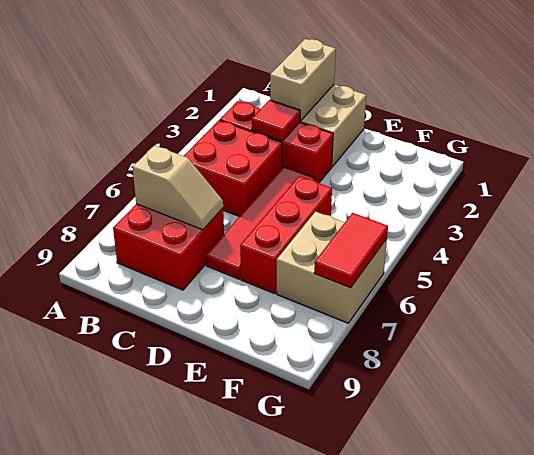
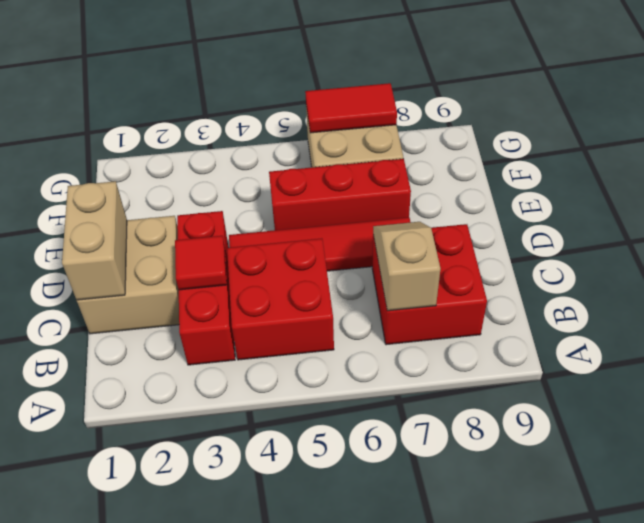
tan 1x2 brick [270,39,336,121] -> tan 1x2 brick turned to [62,181,127,300]

